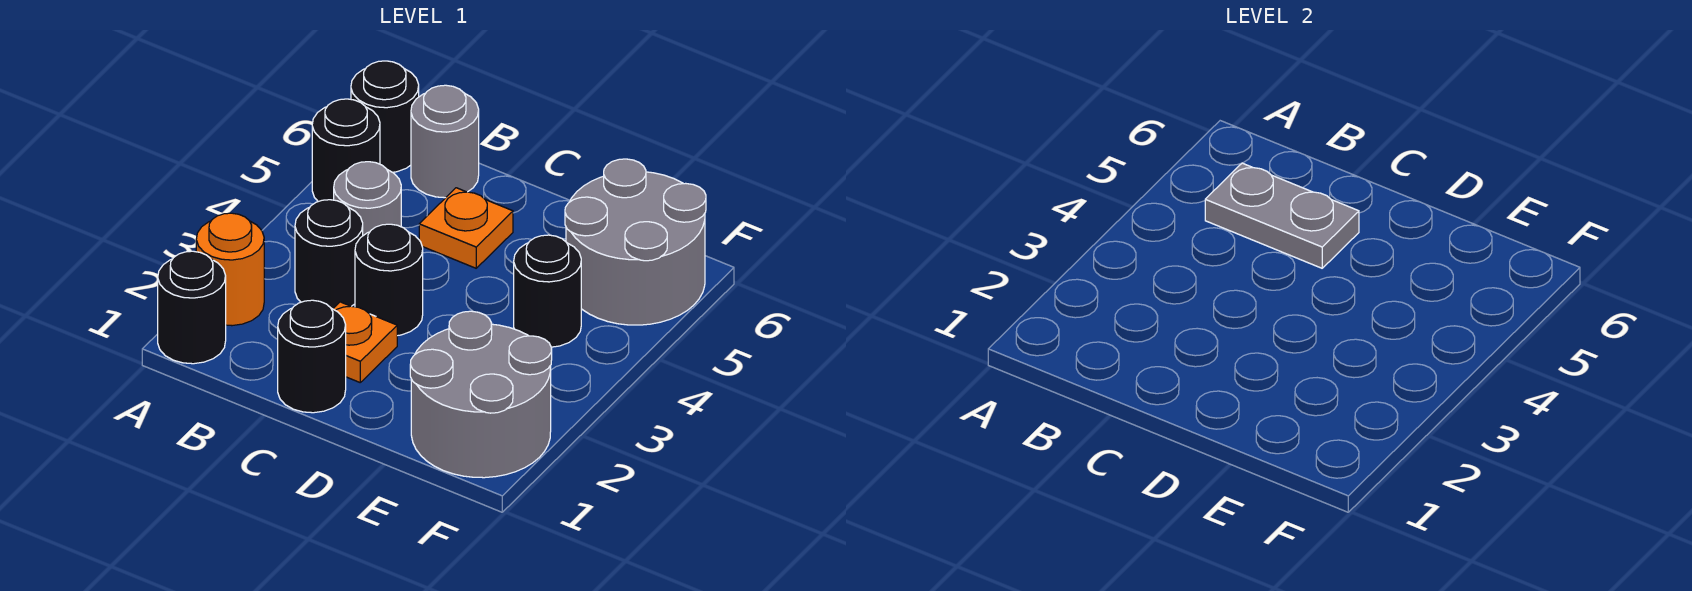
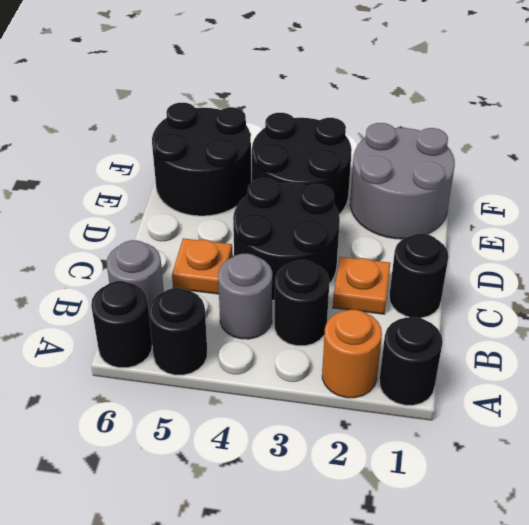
grey 1x2 plate [1205,163,1359,268] -> none
black 1x1 round brick [355,224,423,336] -> black 2x2 round brick [233,178,340,301]
black 1x1 round brick [514,235,581,347] -> black 2x2 round brick [252,113,352,214]
grey 2x2 round brick [565,159,706,325] -> black 2x2 round brick [152,103,251,216]

